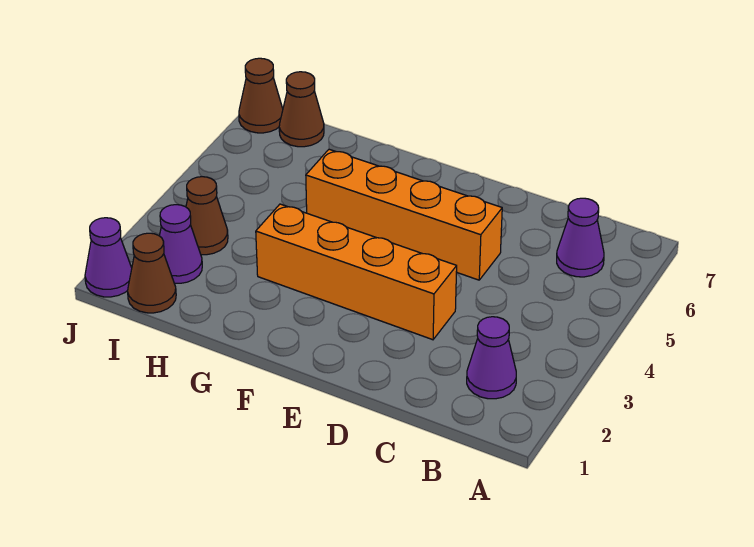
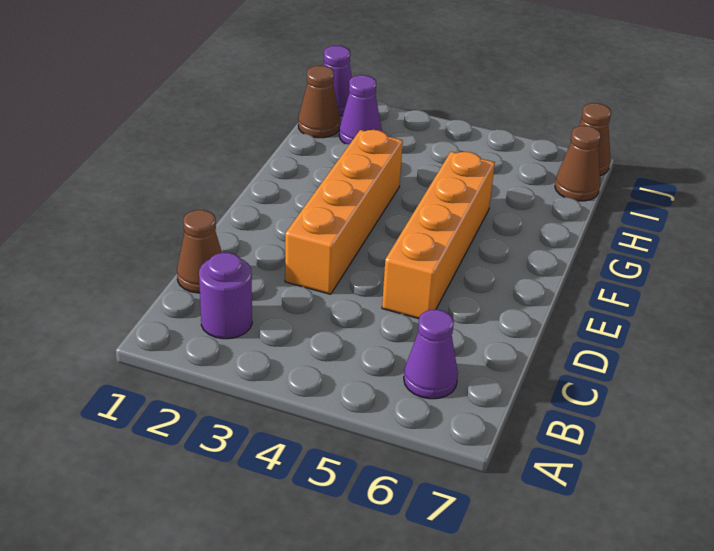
purple 1x1 cone [467,317,516,399] -> purple 1x1 round brick [199,253,252,339]
brown 1x1 cone [186,177,228,255] -> brown 1x1 cone moved to [177,210,222,293]

